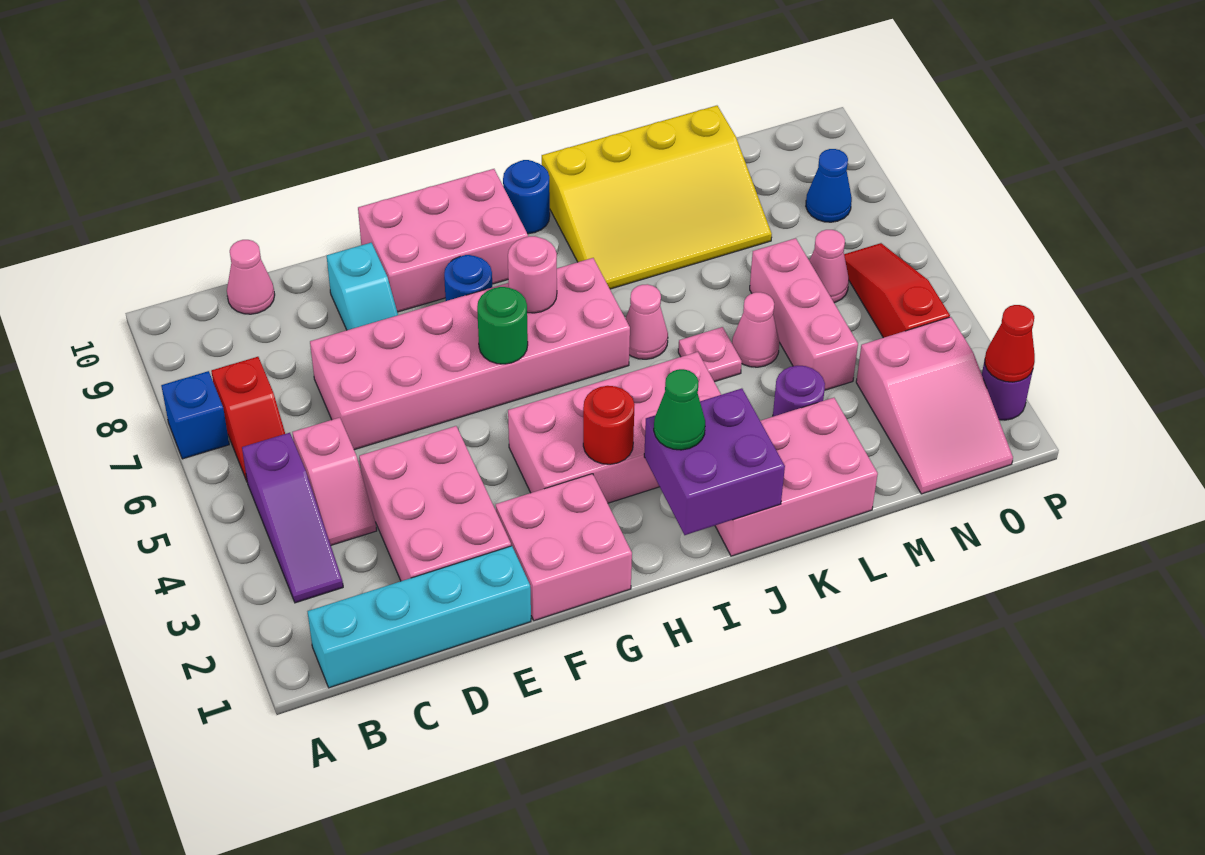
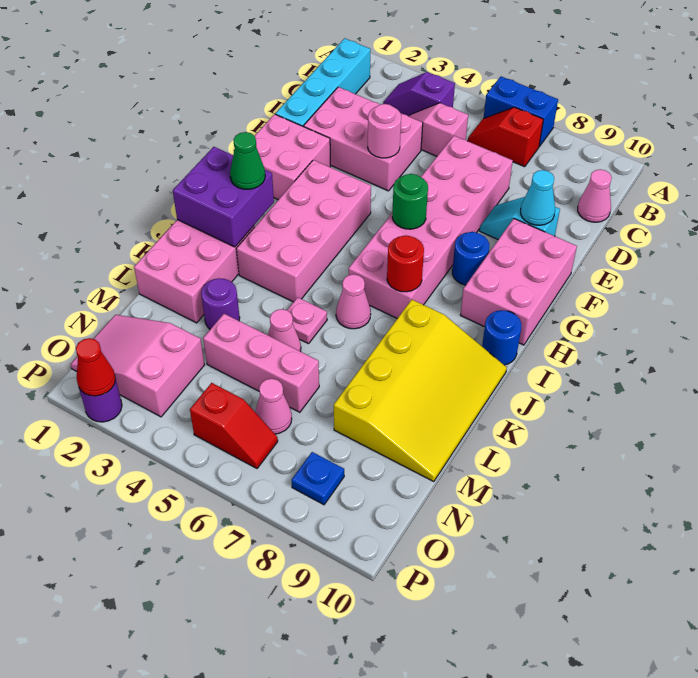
blue 1x1 brick [161,371,229,459] -> blue 1x2 brick [483,77,558,146]
purple 1x3 slope [242,433,343,603] -> purple 1x2 slope [383,72,455,117]
none -> cyan 1x1 cone [521,170,555,225]
red 1x1 round brick [583,386,635,464] -> red 1x1 round brick moved to [387,235,424,292]
pink 1x1 round brick [508,236,557,313] -> pink 1x1 round brick moved to [368,104,401,158]
yellow 3x4 slope [542,106,772,289] -> yellow 3x4 slope turned to [334,300,507,482]
red 1x3 slope [844,243,950,338] -> red 1x2 slope [190,383,278,468]
blue 1x1 cone [806,149,852,222] -> blue 1x1 plate [292,452,344,505]

